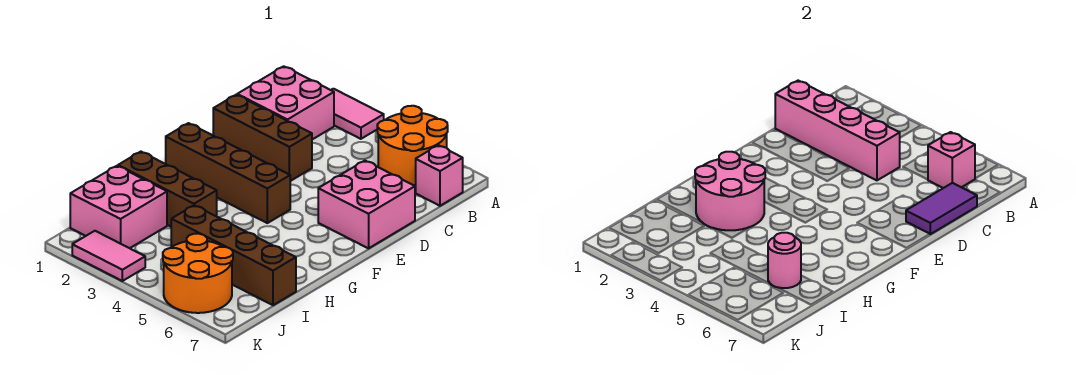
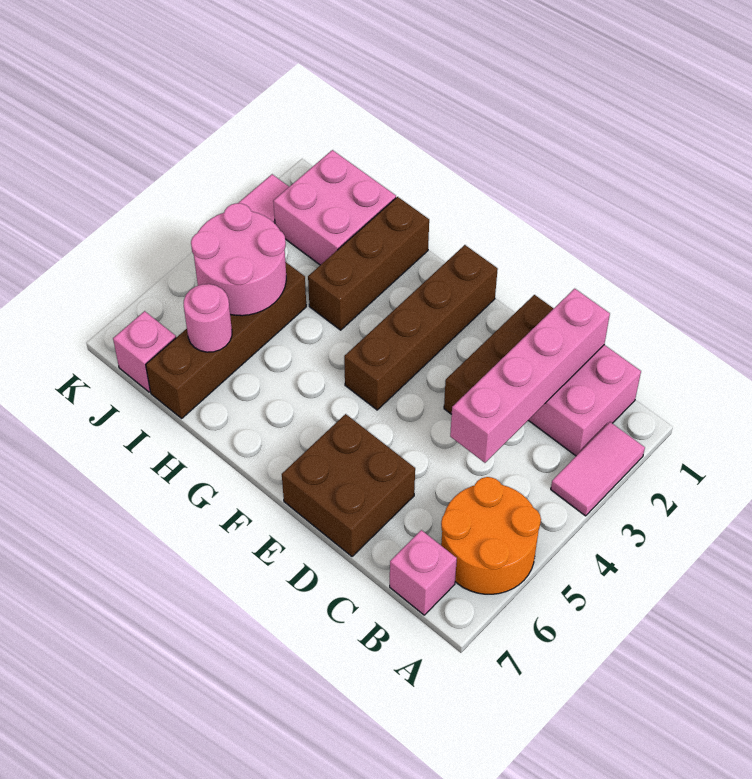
pink 1x1 brick [928,132,975,188] -> pink 1x1 brick moved to [113,311,176,392]
purple 1x2 tile [906,183,977,234] -> none
pink 2x2 brick [318,161,415,248] -> brown 2x2 brick [282,414,415,556]
pink 2x2 round brick [695,152,765,230] -> pink 2x2 round brick moved to [191,203,286,316]
orange 2x2 round brick [163,234,233,313] -> none

